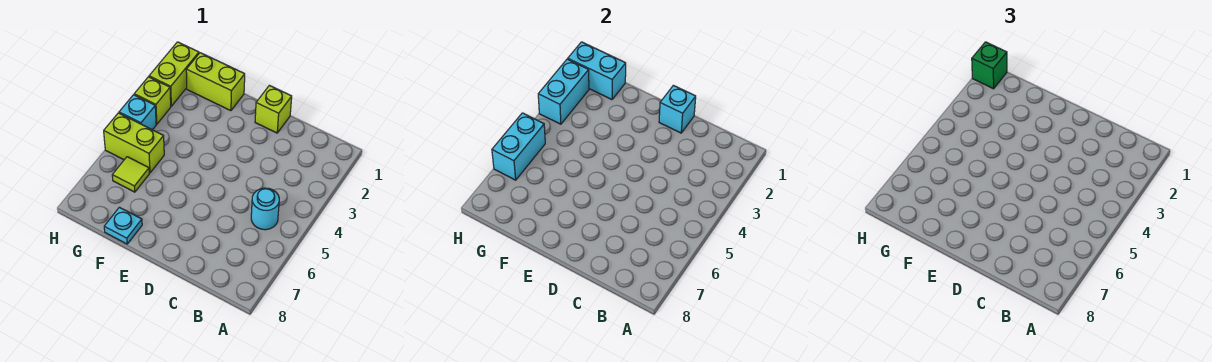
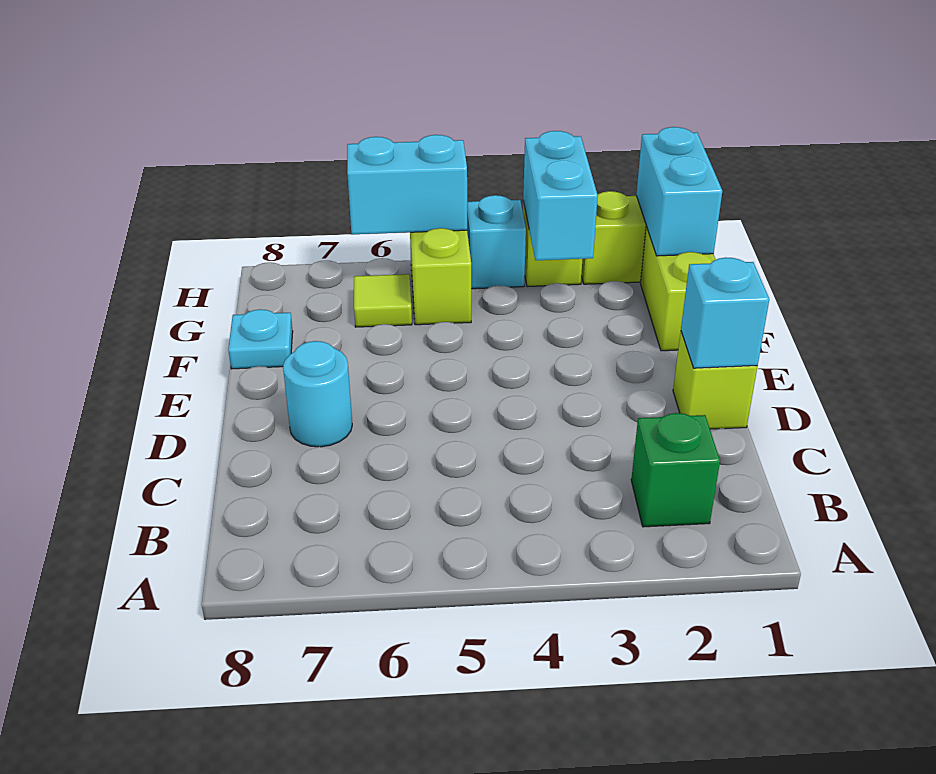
cyan 1x1 round brick [251,188,279,230] -> cyan 1x1 round brick moved to [283,341,352,447]
green 1x1 brick [972,42,1007,89] -> green 1x1 brick moved to [631,413,720,527]
cyan 1x2 brick [538,59,589,124] -> cyan 1x2 brick turned to [523,131,598,260]

